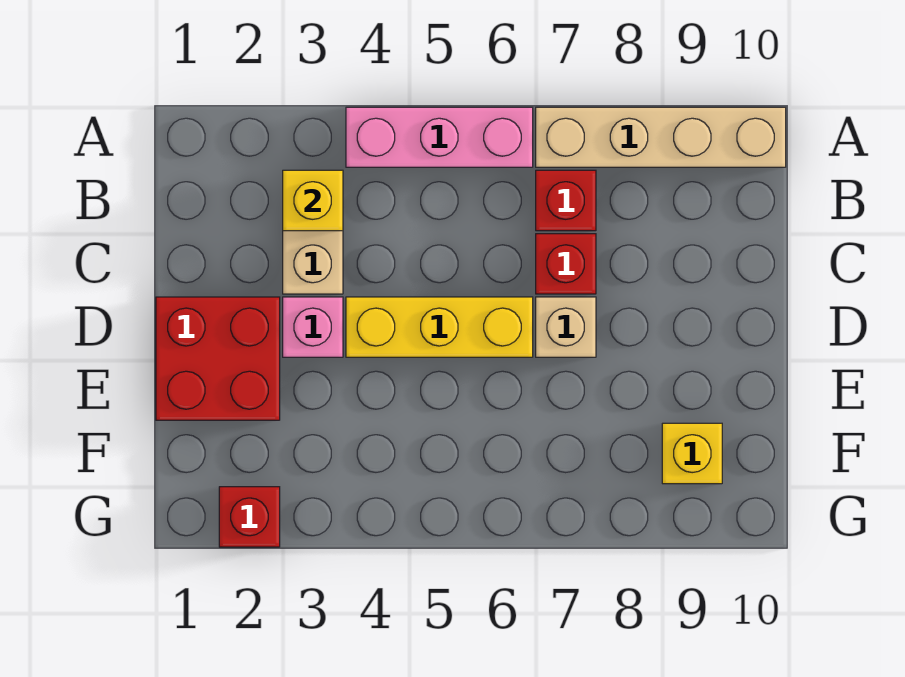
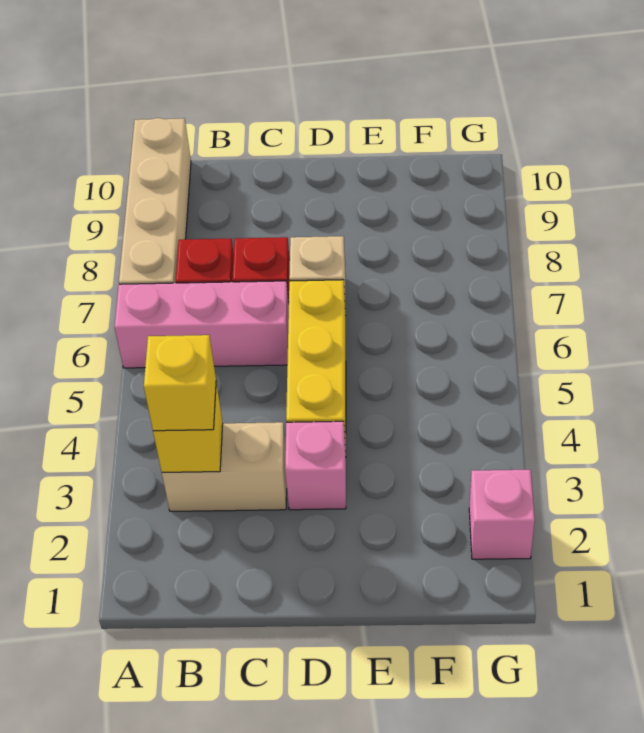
pink 1x3 brick [346,107,533,167] -> pink 1x3 brick turned to [114,281,289,368]
red 2x2 brick [156,297,280,420] -> none
yellow 1x1 brick [662,423,722,484] -> yellow 1x1 brick moved to [144,335,216,431]
red 1x1 brick [219,487,280,547] -> pink 1x1 brick [469,470,535,559]

